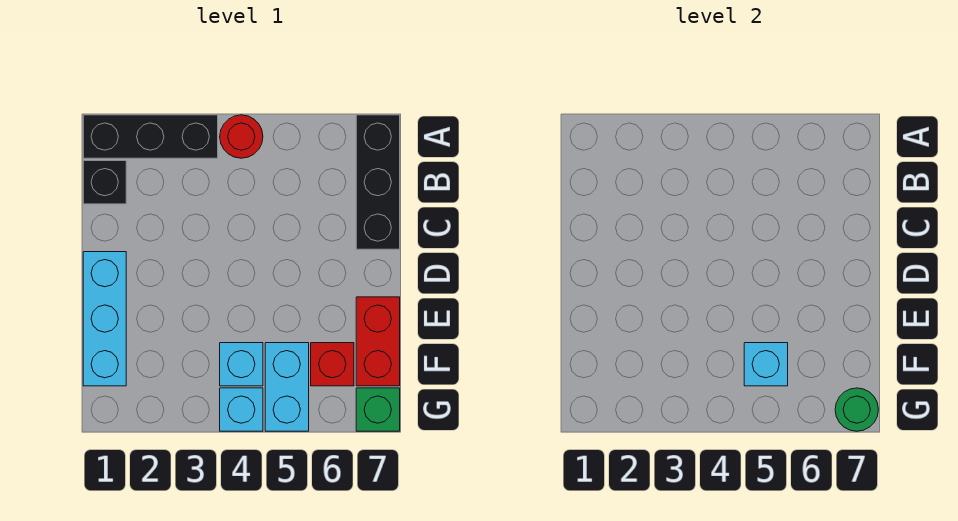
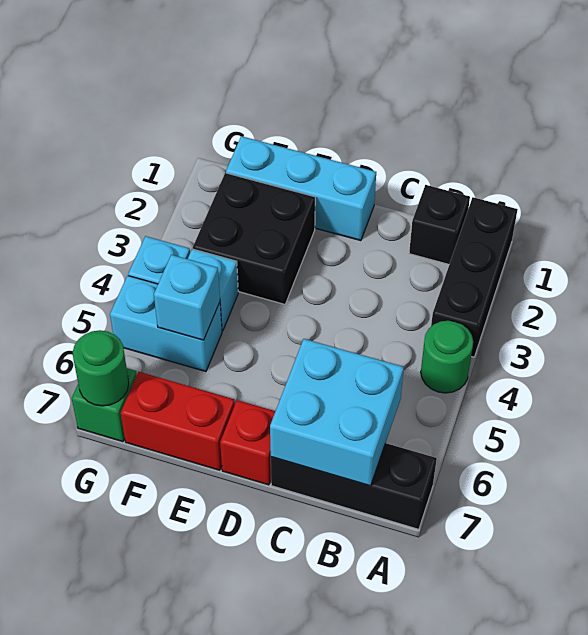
red 1x1 round brick [220,115,263,158] -> green 1x1 round brick [421,321,473,393]
none -> cyan 2x2 brick [270,339,404,486]
none -> black 2x2 brick [193,173,315,304]
red 1x1 brick [311,343,354,386] -> red 1x1 brick moved to [220,400,275,485]

